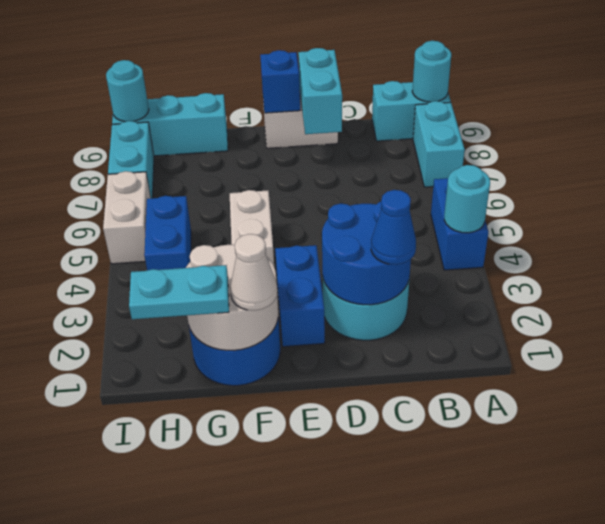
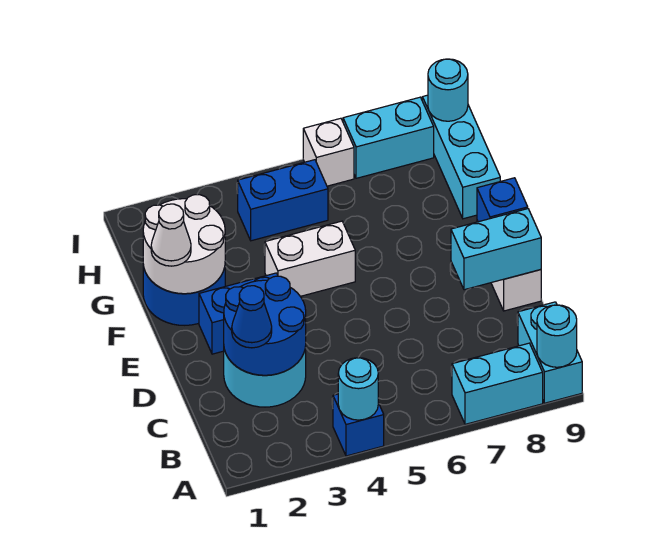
blue 1x2 brick [431,178,488,270] -> blue 1x1 brick [333,394,384,456]
cyan 1x2 plate [129,265,229,319] -> none
white 1x2 brick [103,171,151,264] -> white 1x1 brick [303,118,354,186]

